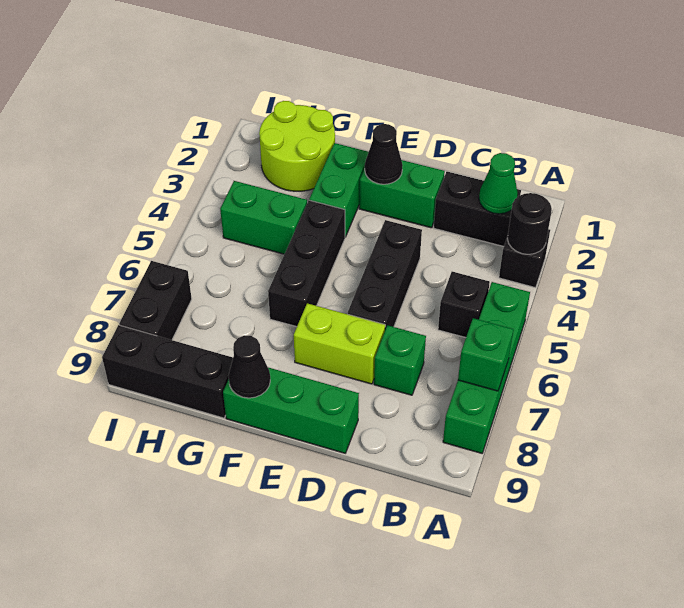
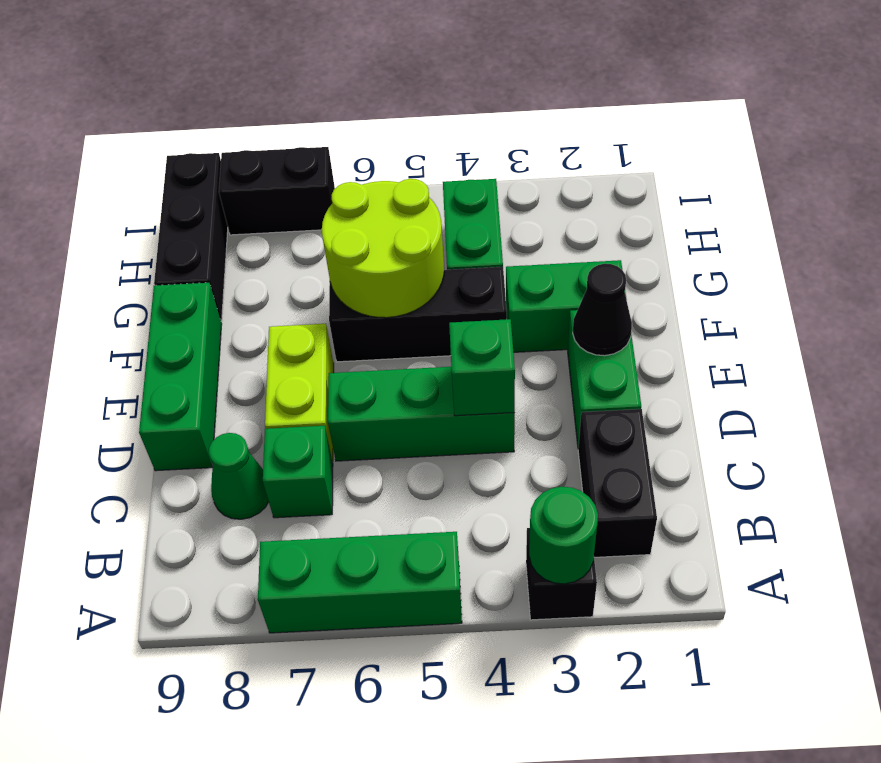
black 1x1 round brick [507,193,552,254] -> green 1x1 round brick [529,487,598,584]
green 1x4 brick [443,282,530,453] -> green 1x3 brick [258,532,462,633]
green 1x1 brick [458,318,513,391] -> green 1x1 brick moved to [449,319,515,416]
green 1x1 cone [479,153,518,214] -> green 1x1 cone moved to [209,433,269,519]
black 1x1 brick [438,272,490,338] -> none
black 1x3 brick [348,220,422,330] -> green 1x3 brick [328,367,515,461]
black 1x1 cone [228,335,270,398] -> none
lime 2x2 round brick [259,101,335,191] -> lime 2x2 round brick moved to [322,179,444,318]

